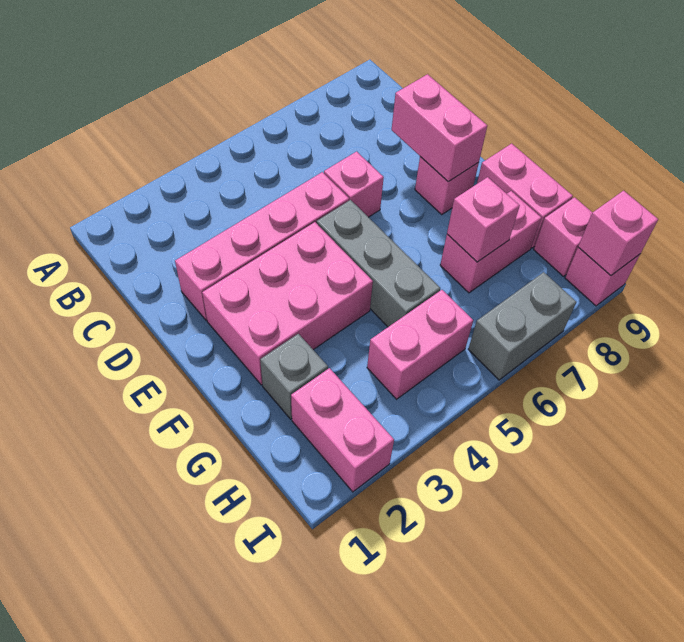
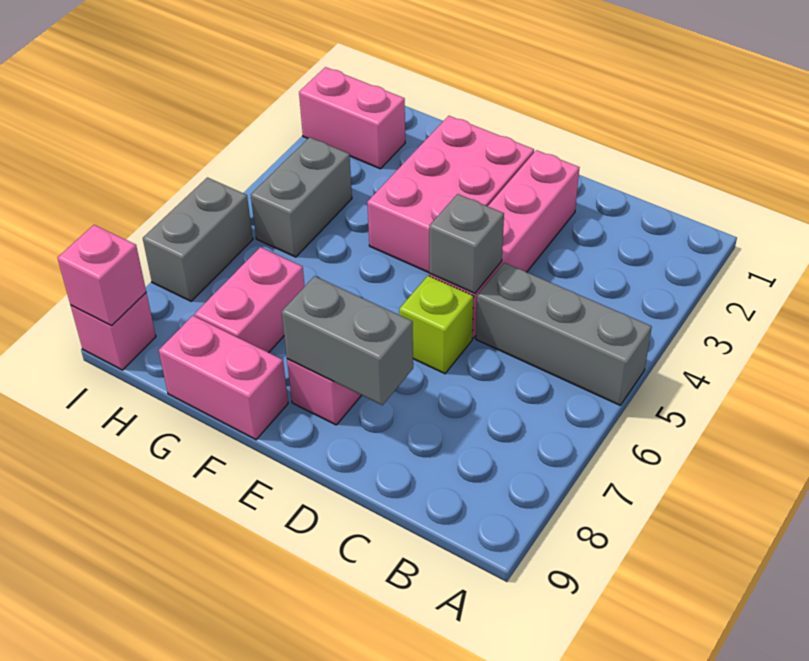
pink 1x1 brick [324,152,384,217] -> lime 1x1 brick [399,276,474,374]
pink 1x2 brick [392,74,487,182] -> grey 1x2 brick [282,276,413,405]
grey 1x3 brick [317,200,440,327] -> grey 1x3 brick moved to [476,263,652,405]
grey 1x1 brick [260,334,328,419] -> grey 1x1 brick moved to [429,194,504,293]
pink 1x1 brick [447,177,520,262] -> none
pink 1x2 brick [367,290,473,399] -> grey 1x2 brick [251,137,352,257]
pink 1x1 brick [534,197,593,276] -> none

